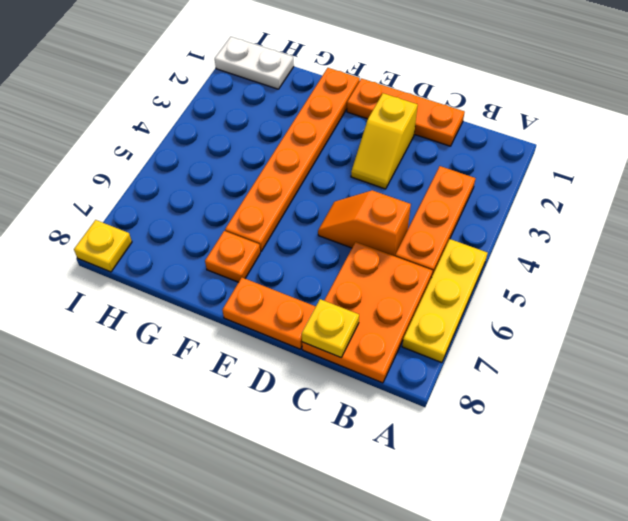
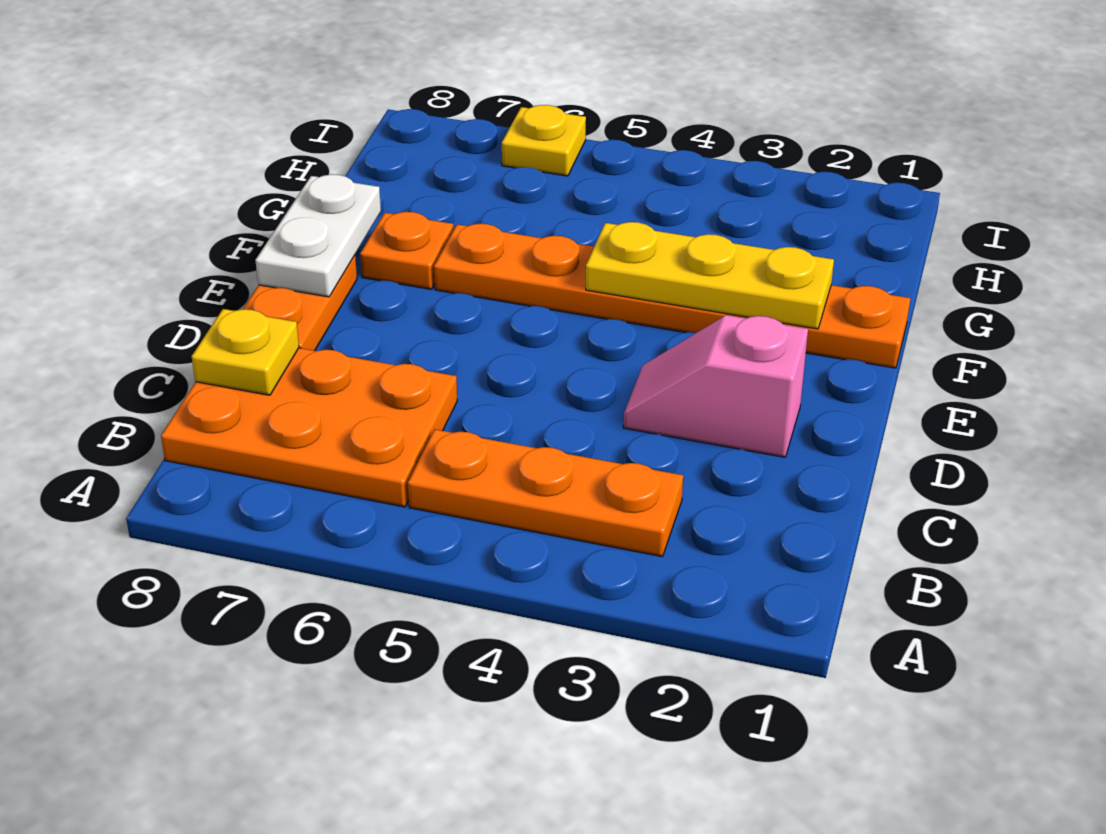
yellow 1x3 plate [402,239,488,363] -> yellow 1x3 plate moved to [586,222,834,329]
orange 1x3 plate [347,79,465,146] -> none
orange 1x2 slope [318,190,411,256] -> none
yellow 1x2 slope [351,93,418,189] -> pink 1x2 slope [623,315,808,457]
white 1x2 plate [215,37,294,89] -> white 1x2 plate moved to [255,174,381,297]
yellow 1x1 plate [74,220,132,272] -> yellow 1x1 plate moved to [502,105,586,176]

